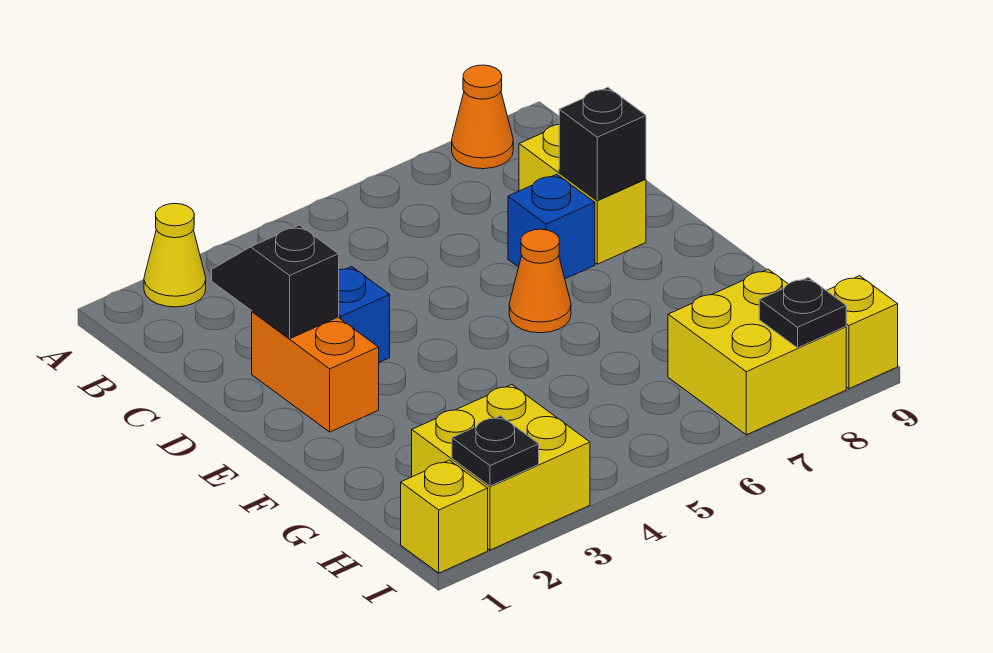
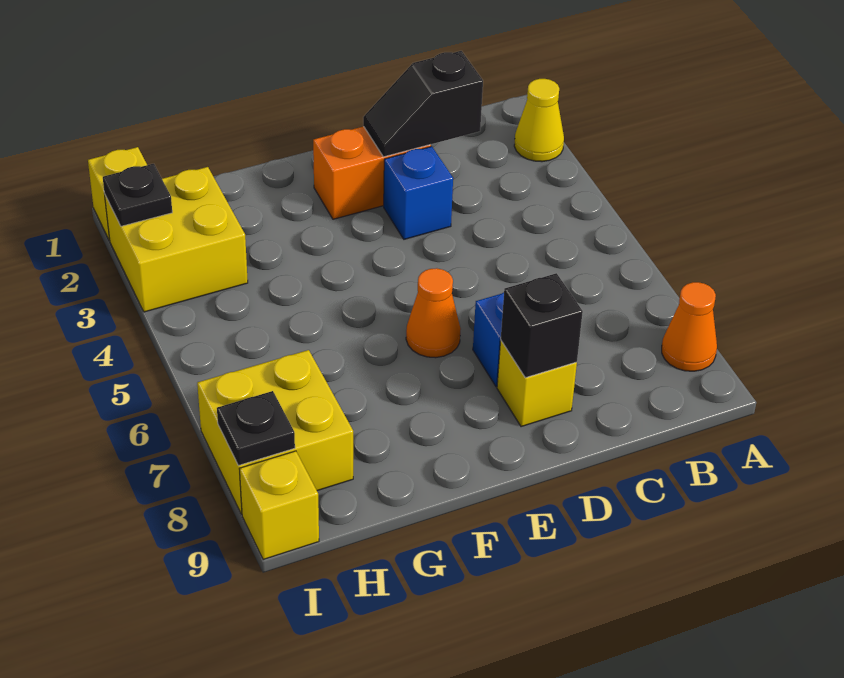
black 1x2 slope [212,225,339,339] -> black 1x2 slope turned to [363,51,483,157]
yellow 1x2 brick [519,125,646,264] -> yellow 1x1 brick [497,341,577,427]

